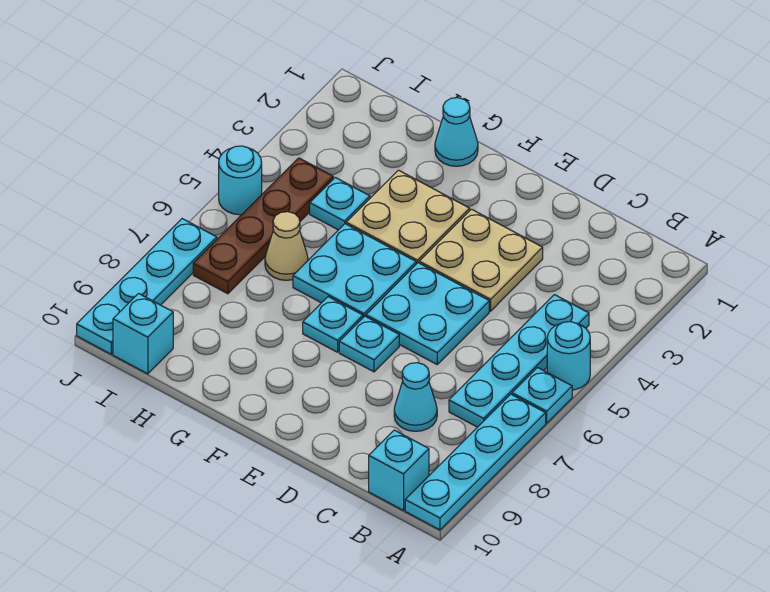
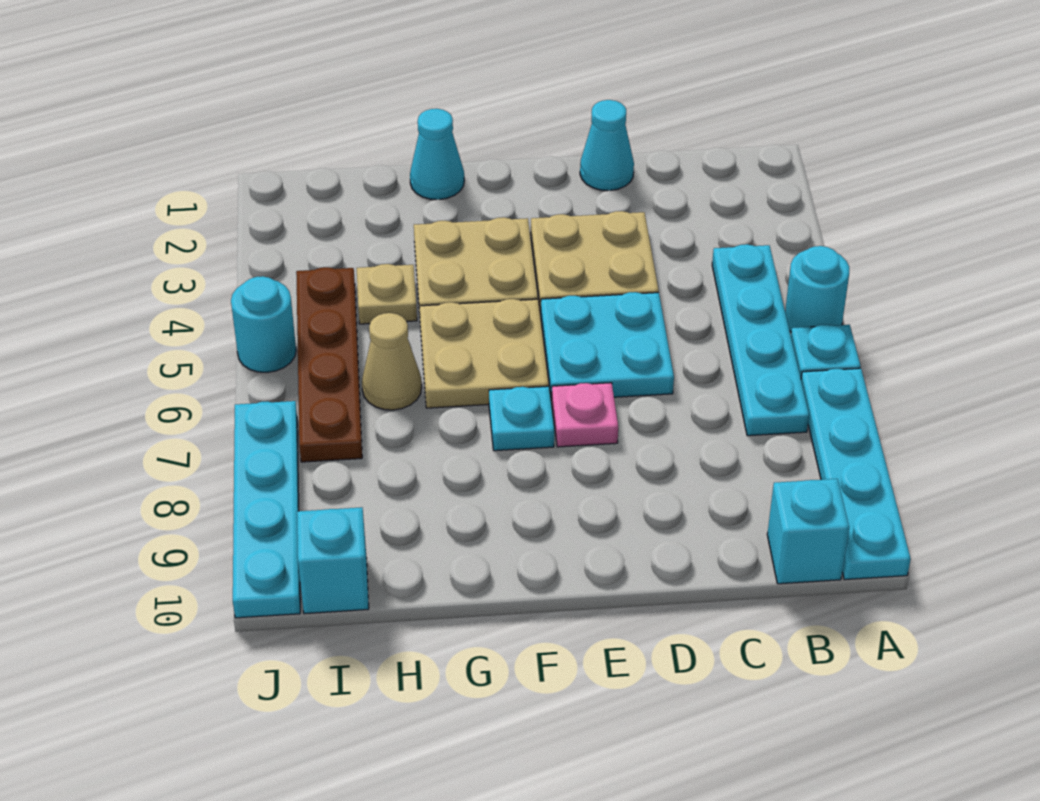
cyan 1x1 cone [394,363,437,431] -> cyan 1x1 cone moved to [580,100,634,191]
cyan 1x1 plate [339,316,399,372] -> pink 1x1 plate [552,383,618,447]
cyan 2x2 plate [293,224,416,317] -> tan 2x2 plate [419,299,549,408]
cyan 1x1 plate [310,177,370,230] -> tan 1x1 plate [357,264,417,324]

